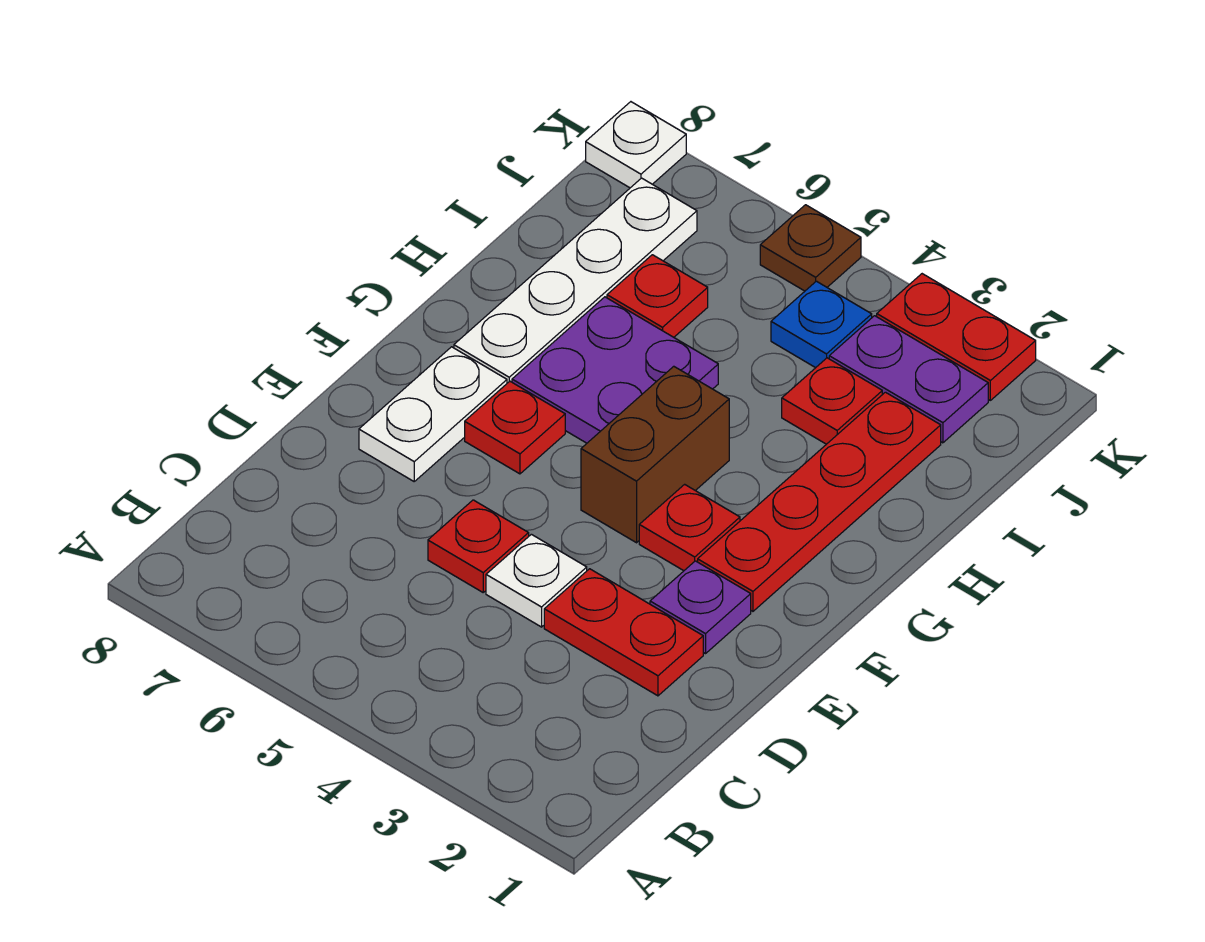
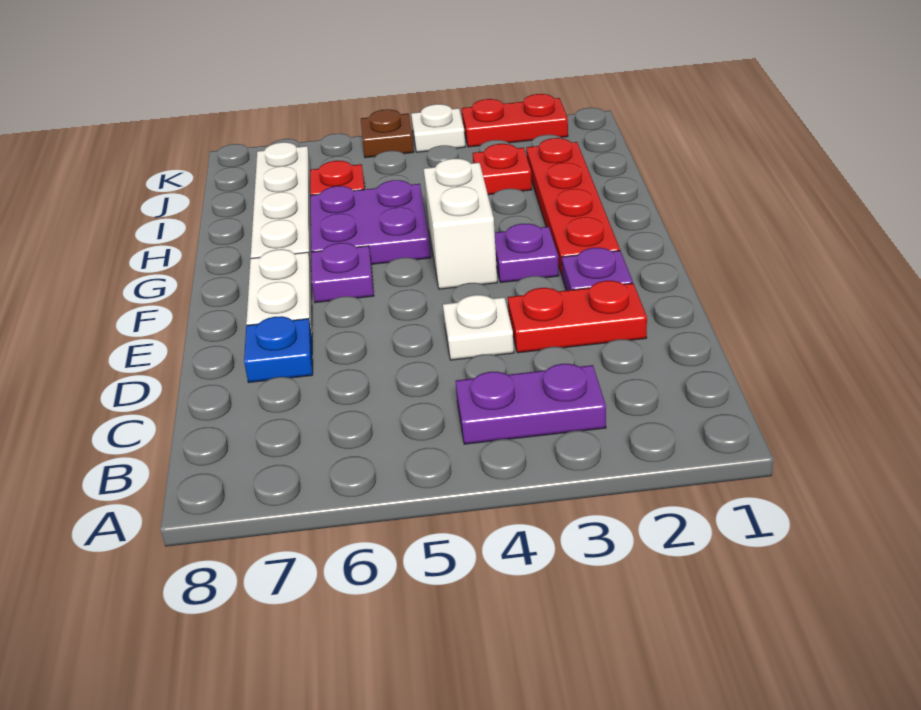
red 1x1 plate [428,500,529,592] -> none
red 1x1 plate [639,484,740,571] -> purple 1x1 plate [495,224,559,282]
brown 1x2 brick [581,366,729,543] -> white 1x2 brick [424,159,497,289]
red 1x1 plate [465,381,565,474] -> purple 1x1 plate [311,243,374,303]
purple 1x2 plate [829,316,988,443] -> purple 1x2 plate moved to [456,364,606,444]
blue 1x1 plate [771,281,872,368] -> blue 1x1 plate moved to [244,316,313,383]
white 1x1 plate [586,102,686,188] -> white 1x1 plate moved to [411,104,465,152]

